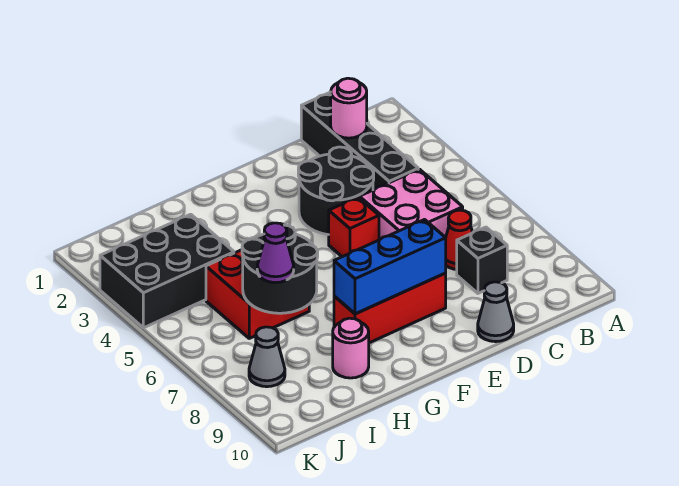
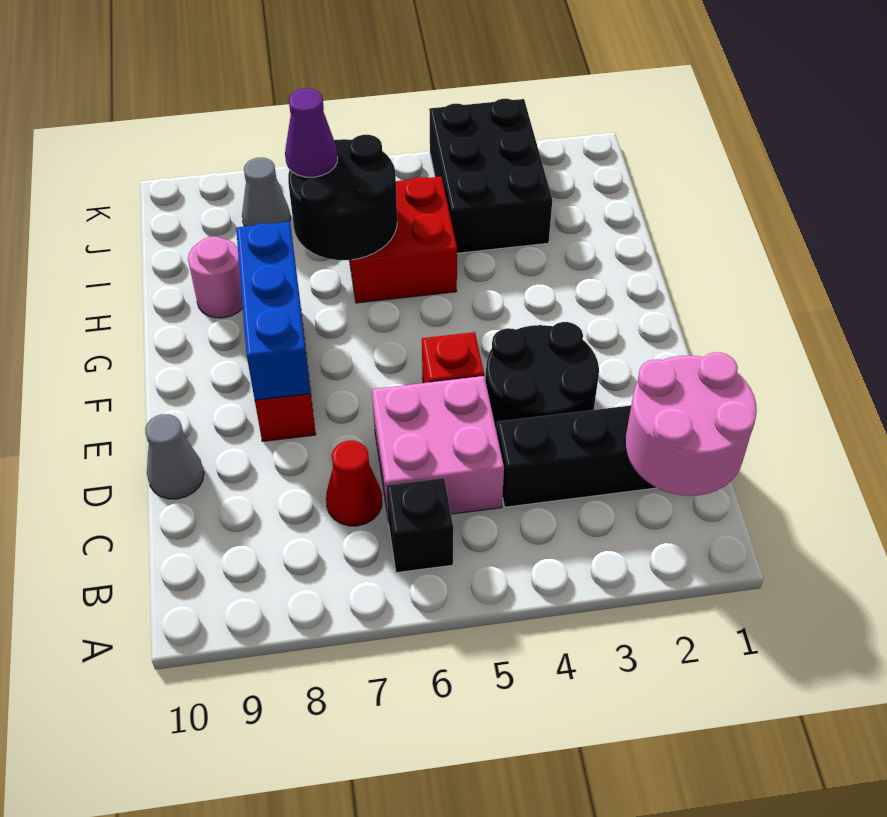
pink 1x1 round brick [331,78,367,138] -> pink 2x2 round brick [625,352,757,496]
black 1x1 brick [457,227,507,293] -> black 1x1 brick moved to [386,478,453,573]

